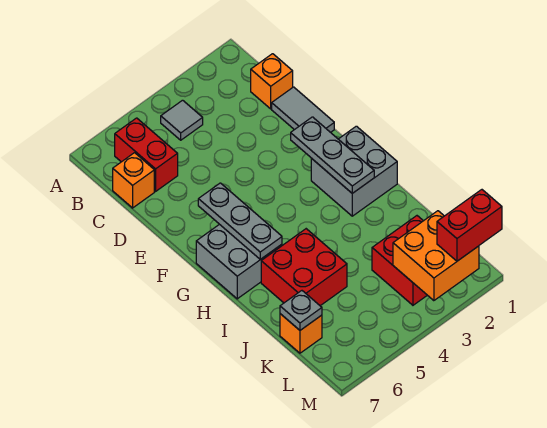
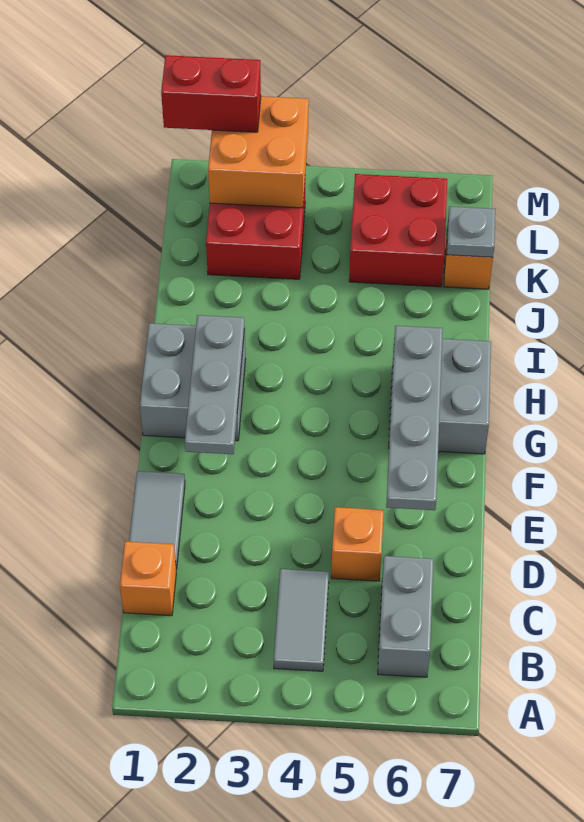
grey 1x1 tile [161,100,203,140] -> grey 1x2 tile [274,569,329,671]
red 1x2 brick [115,118,178,191] -> grey 1x2 brick [378,556,434,677]
orange 1x1 brick [113,153,154,208] -> orange 1x1 brick moved to [331,507,384,581]
grey 1x3 plate [198,183,282,259] -> grey 1x4 plate [386,326,443,510]
red 2x2 brick [261,229,347,306] -> red 2x2 brick moved to [349,174,447,287]

